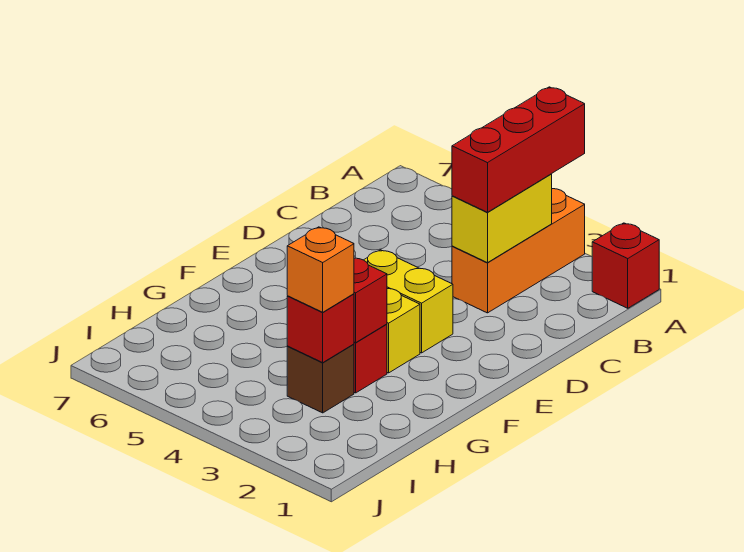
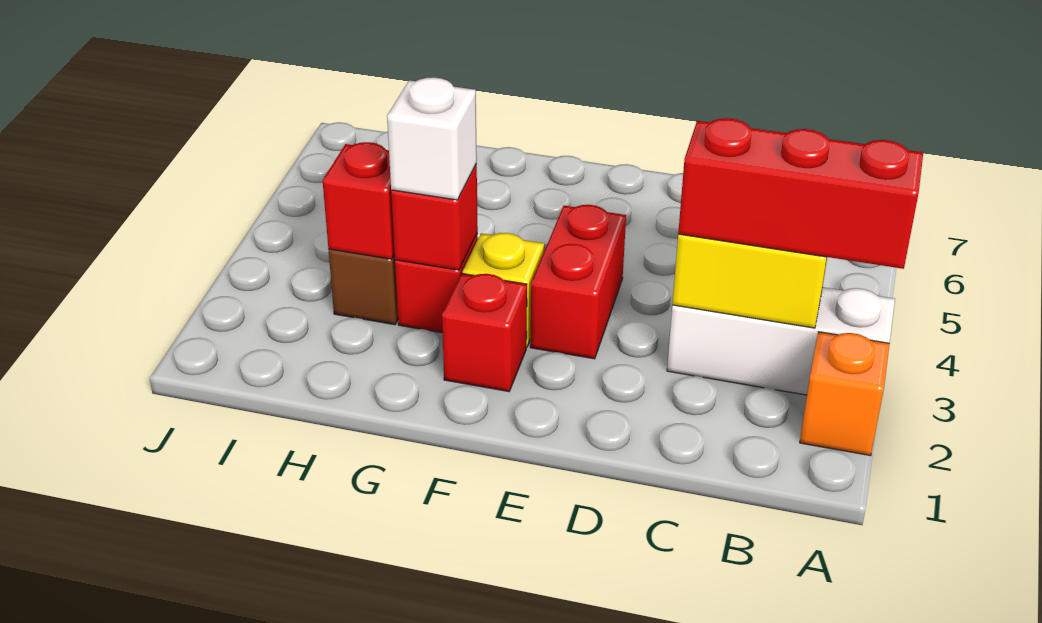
red 1x1 brick [592,223,659,308] -> red 1x1 brick moved to [442,274,527,392]
orange 1x3 brick [452,189,585,313] -> white 1x3 brick [667,287,895,395]
yellow 1x2 brick [364,250,453,353] -> red 1x2 brick [530,205,626,359]
none -> white 1x1 brick [387,77,477,200]
orange 1x1 brick [287,227,354,312] -> orange 1x1 brick moved to [800,332,890,456]

